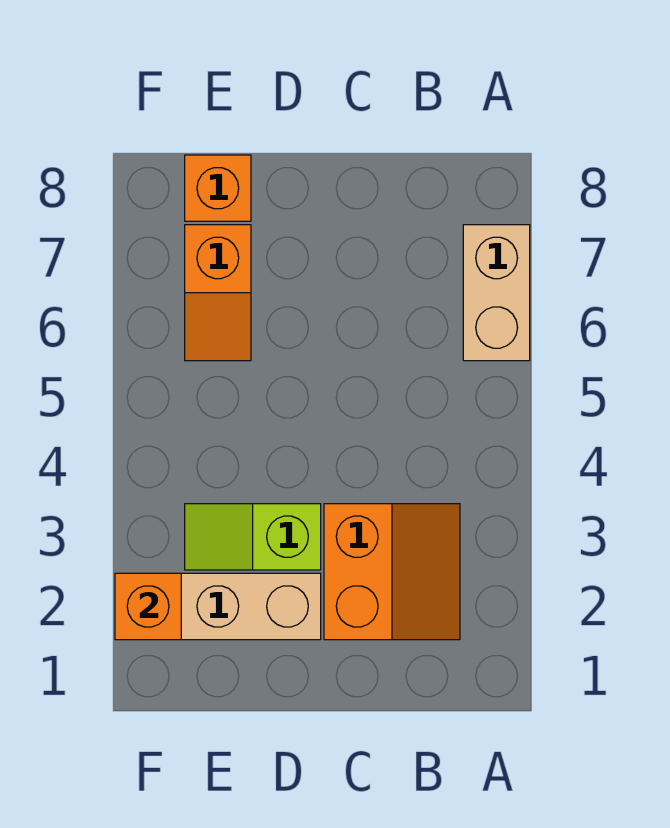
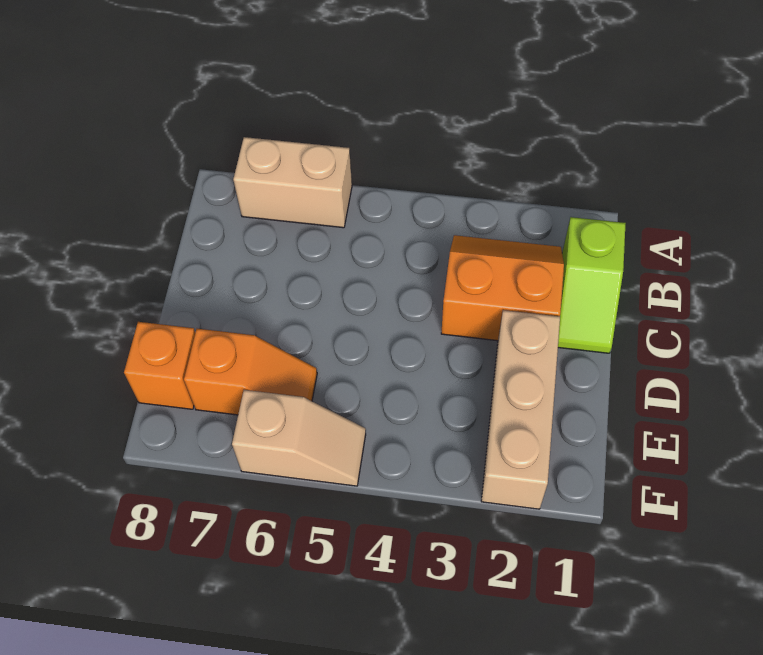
lime 1x2 slope [185,504,321,570] -> lime 1x2 slope moved to [558,217,626,353]
orange 1x1 brick [115,573,181,640] -> none
none -> tan 1x2 slope [232,390,366,486]

